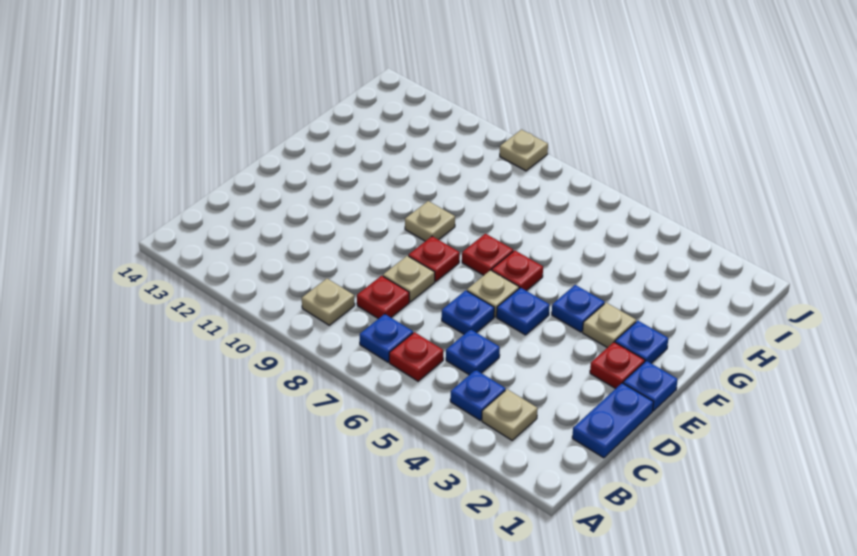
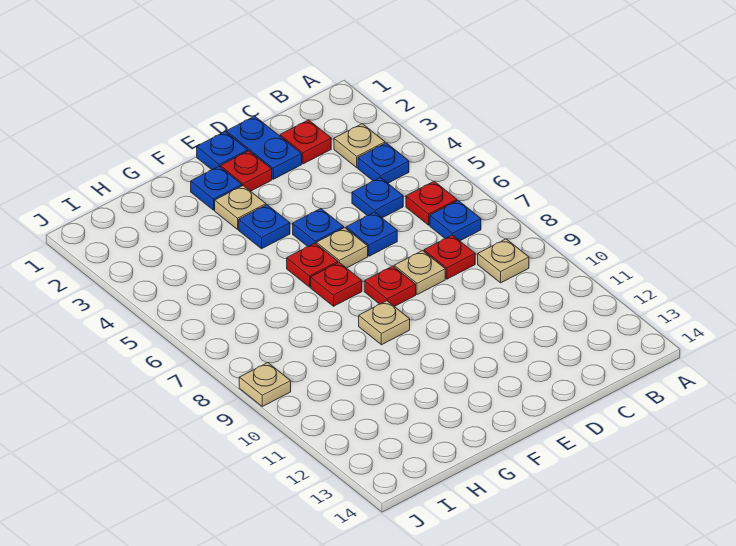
blue 1x2 plate [572,383,653,458] -> blue 1x2 plate turned to [226,116,302,179]
none -> red 1x1 plate [280,120,331,164]

